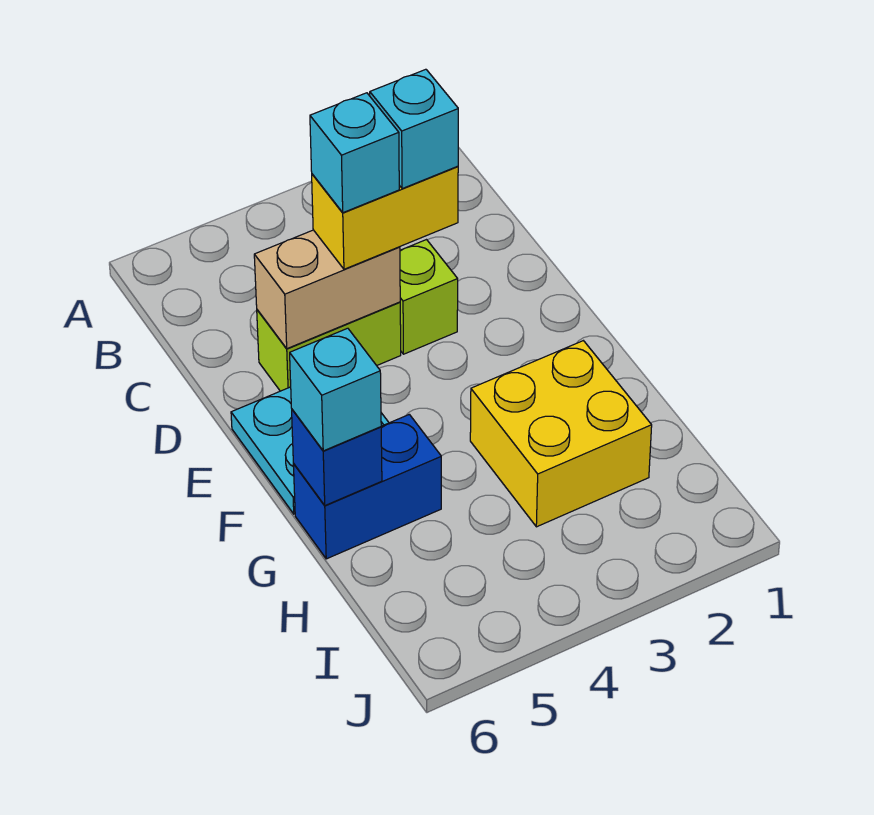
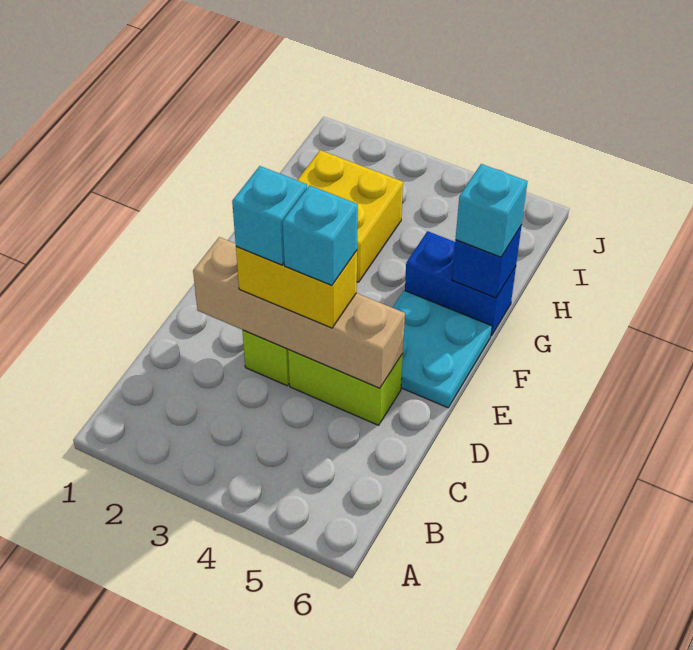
tan 1x2 brick [254,230,400,349] -> tan 1x4 brick [193,237,405,388]

